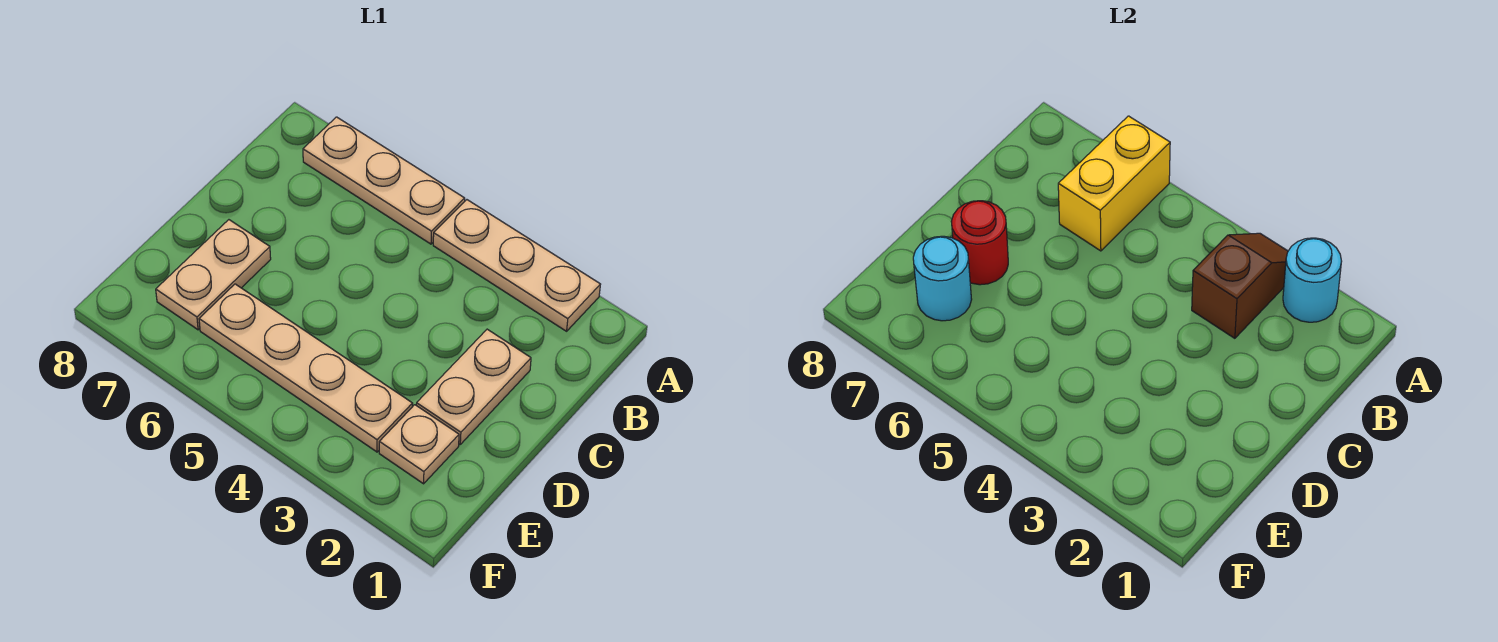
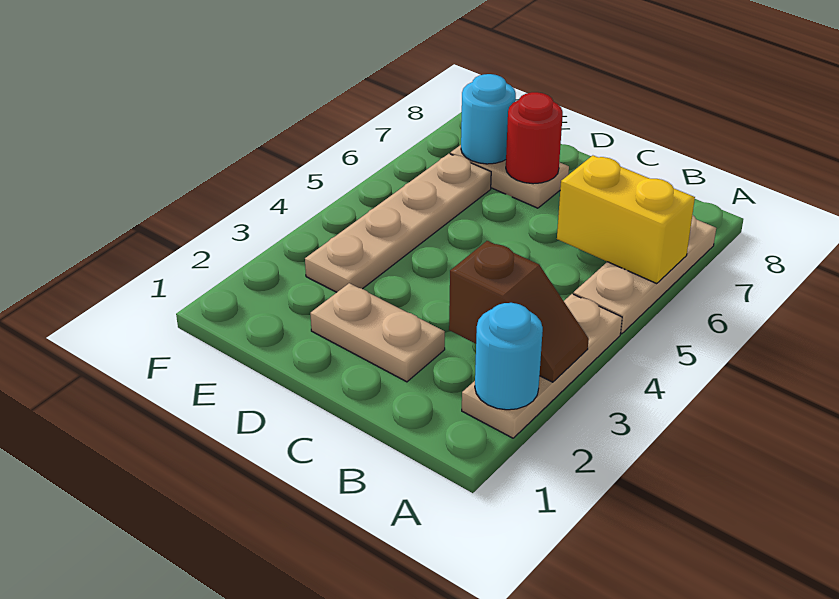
tan 1x1 plate [379,405,459,484] -> none

